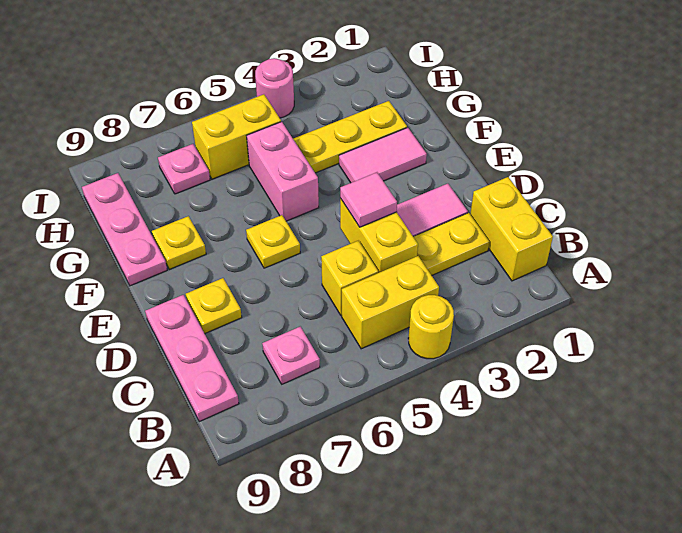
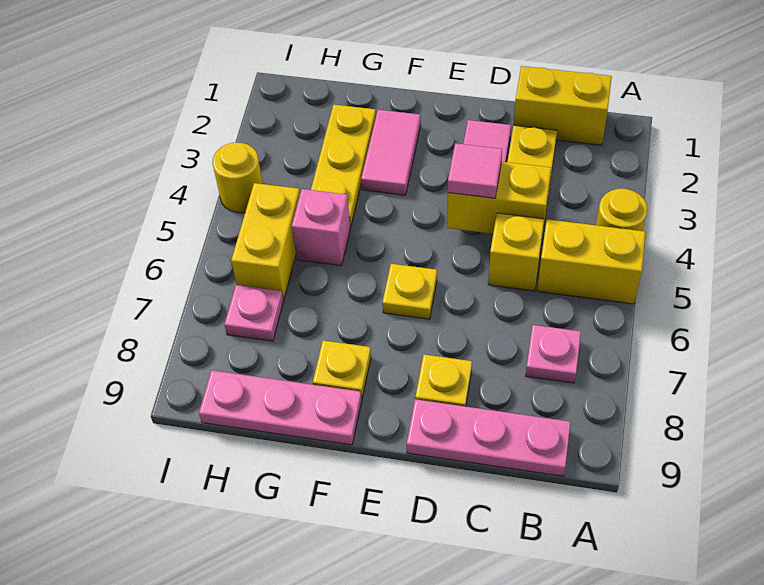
yellow 1x2 brick [342,256,439,349] -> yellow 1x2 brick turned to [537,219,645,304]
pink 1x2 brick [247,122,319,221] -> pink 1x1 brick [292,189,351,266]
pink 1x1 round brick [255,58,294,118] -> yellow 1x1 round brick [212,142,263,213]

